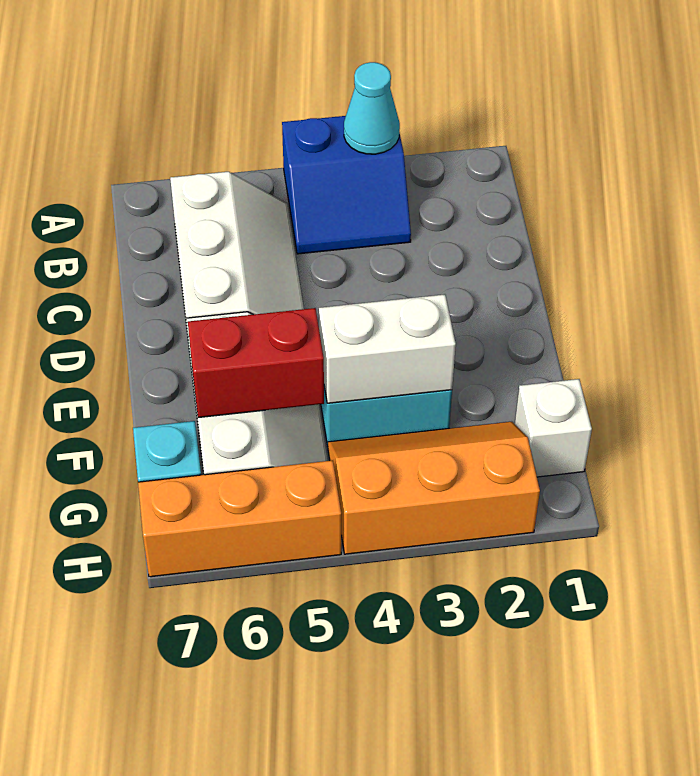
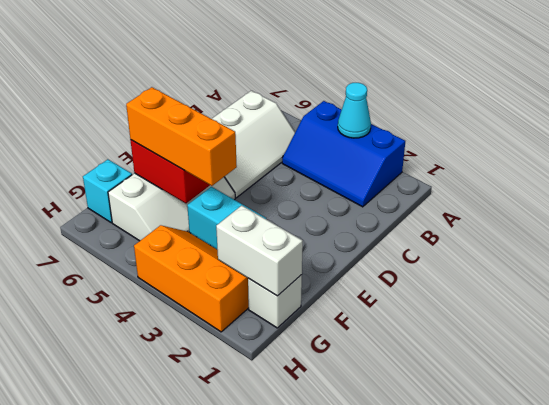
blue 2x2 slope [282,116,411,254] -> blue 2x3 slope [282,101,405,207]
white 1x2 brick [319,294,456,403] -> white 1x2 brick moved to [216,205,303,296]
orange 1x3 brick [138,460,341,577] -> orange 1x3 brick moved to [126,87,237,186]

